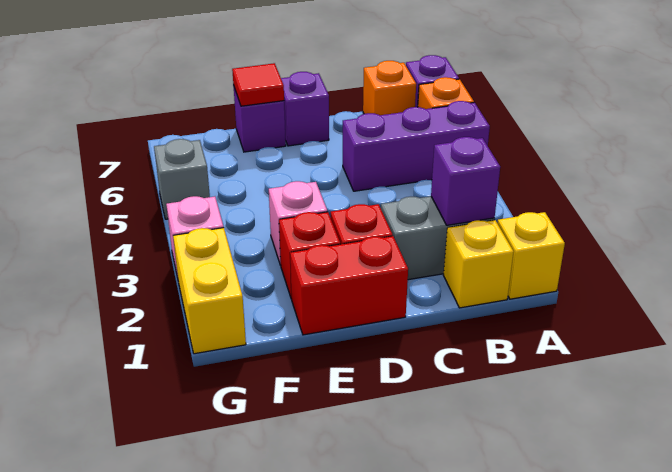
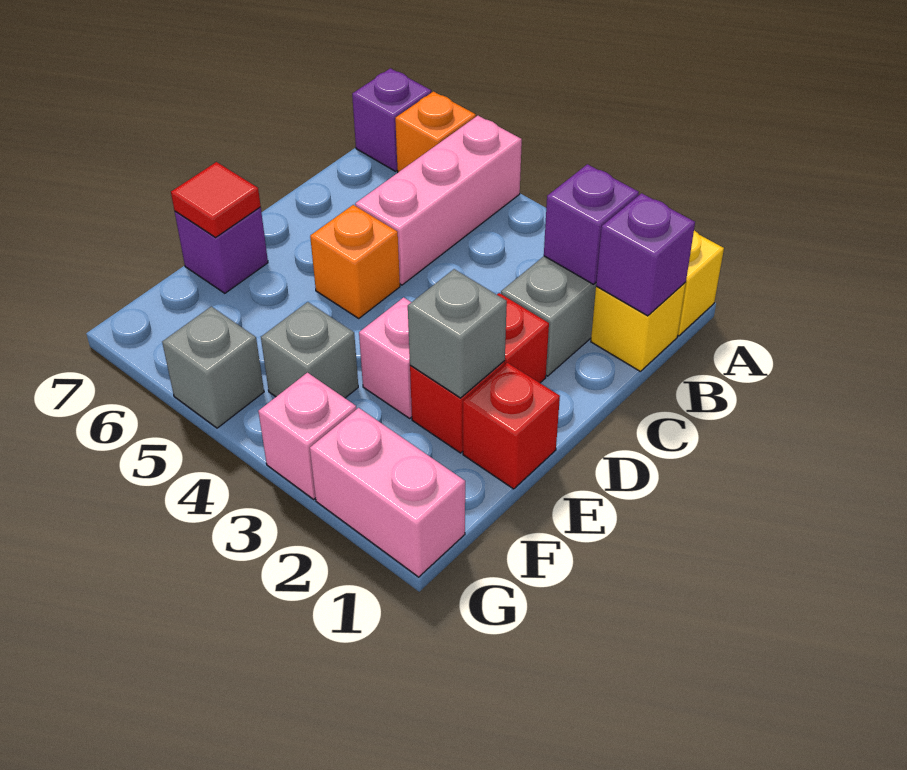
purple 1x3 brick [343,101,490,191] -> pink 1x3 brick [355,116,522,285]
orange 1x1 brick [363,61,416,115] -> orange 1x1 brick moved to [310,205,400,318]
red 1x2 brick [290,236,408,335] -> red 1x1 brick [463,363,560,489]
purple 1x1 brick [281,72,329,146] -> purple 1x1 brick moved to [596,193,695,316]
none -> grey 1x1 brick [408,269,507,398]
none -> grey 1x1 brick [261,302,358,398]
yellow 1x2 brick [173,228,246,354] -> pink 1x2 brick [310,408,465,577]

